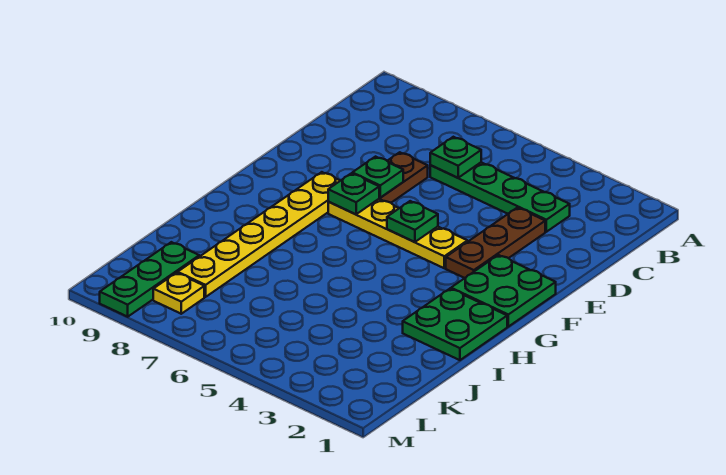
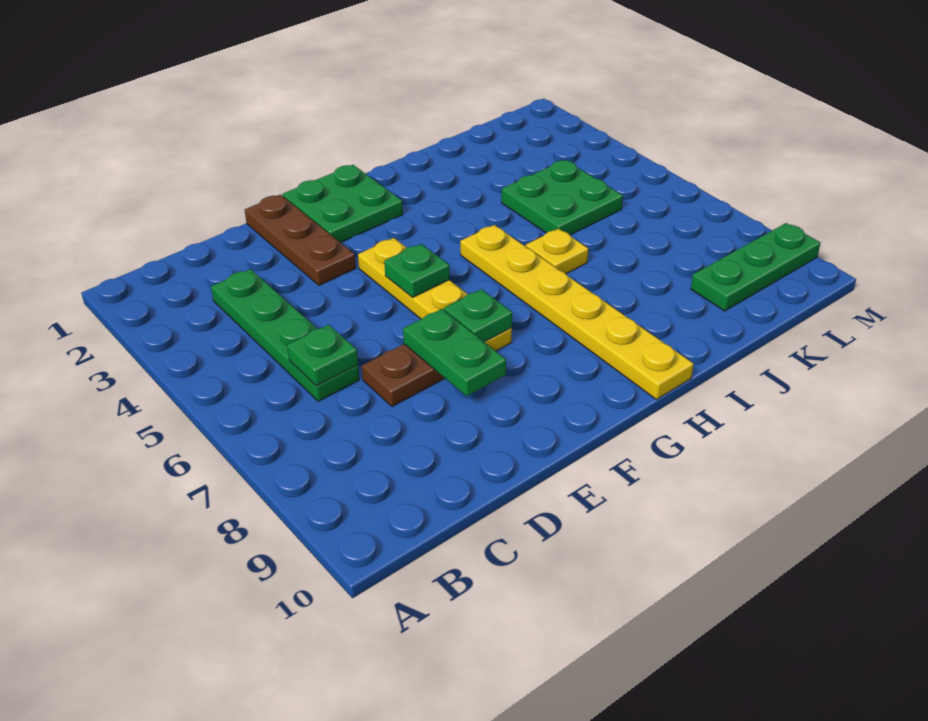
brown 1x3 plate [446,208,545,278] -> brown 1x3 plate turned to [245,195,356,285]
green 1x1 plate [352,157,403,198] -> green 1x2 plate [403,309,506,396]
yellow 1x6 plate [178,172,340,297] -> yellow 1x6 plate turned to [460,225,694,400]
green 2x2 plate [403,289,507,360] -> green 2x2 plate moved to [501,160,623,235]
yellow 1x1 plate [153,273,204,314] -> yellow 1x1 plate moved to [526,229,588,274]

